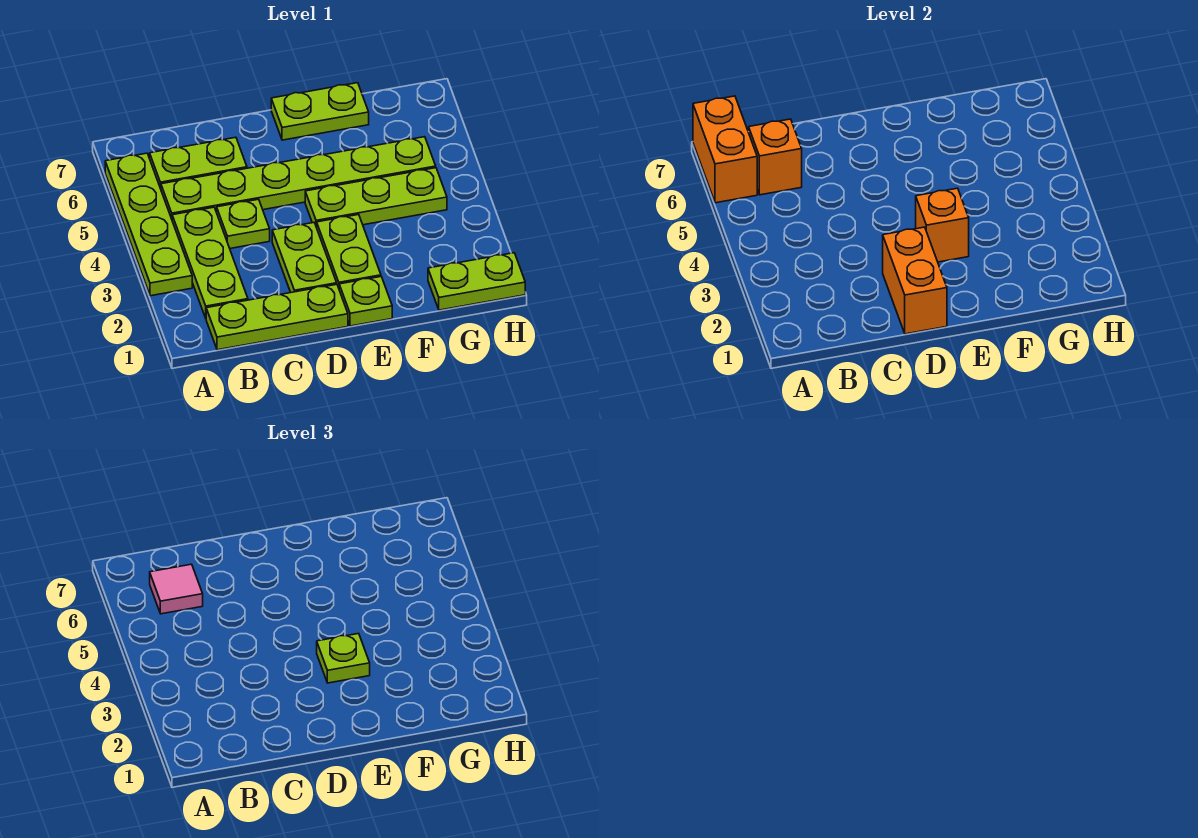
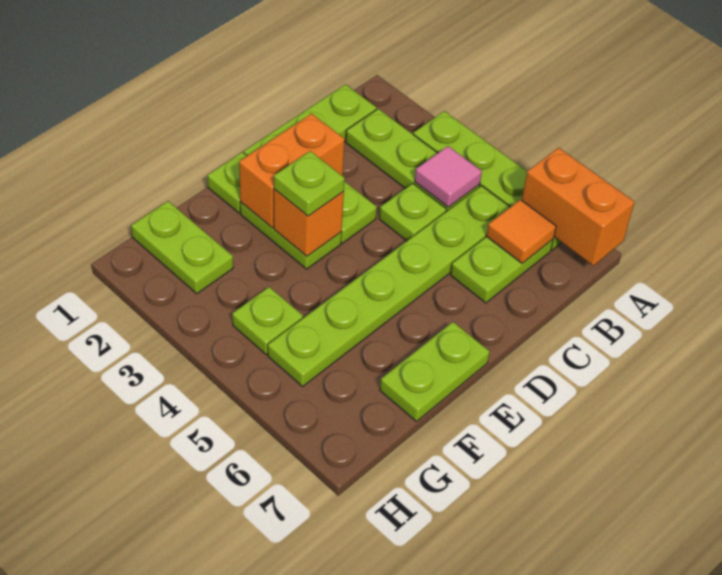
orange 1x1 brick [749,119,802,195] -> orange 1x1 tile [487,200,556,263]
pink 1x1 tile [150,564,203,614] -> pink 1x1 tile moved to [415,146,482,207]
orange 1x2 brick [883,227,947,334] -> orange 1x2 brick turned to [239,114,345,228]
lime 1x3 plate [305,168,447,227] -> lime 1x1 plate [232,287,303,355]
lime 1x2 plate [428,253,525,310] -> lime 1x2 plate turned to [131,201,233,294]

